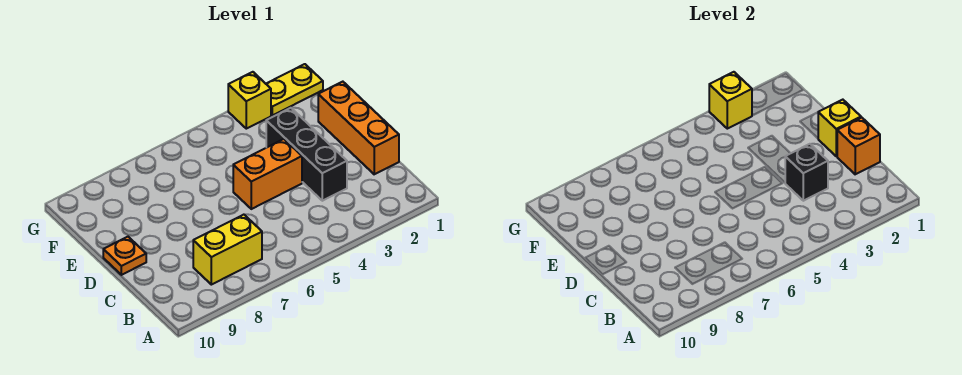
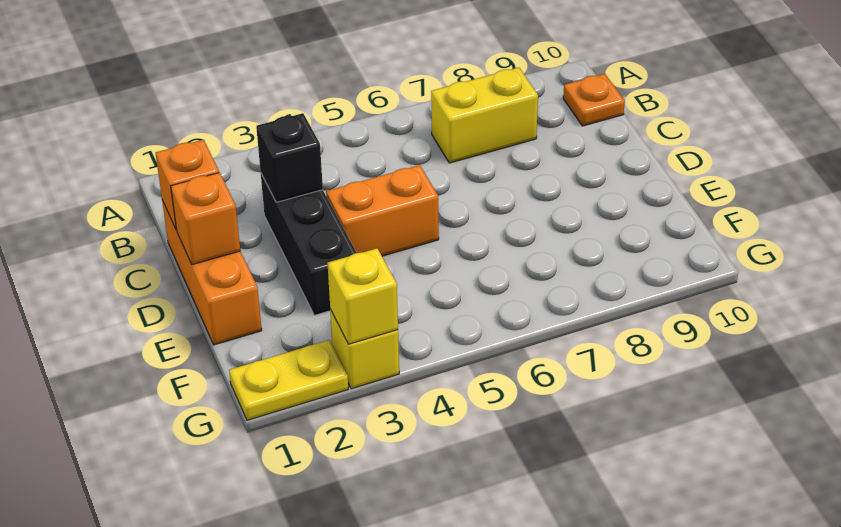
yellow 1x1 brick [818,100,861,156] -> orange 1x1 brick [171,173,240,265]
orange 1x1 plate [103,237,146,275] -> orange 1x1 plate moved to [563,74,625,126]

